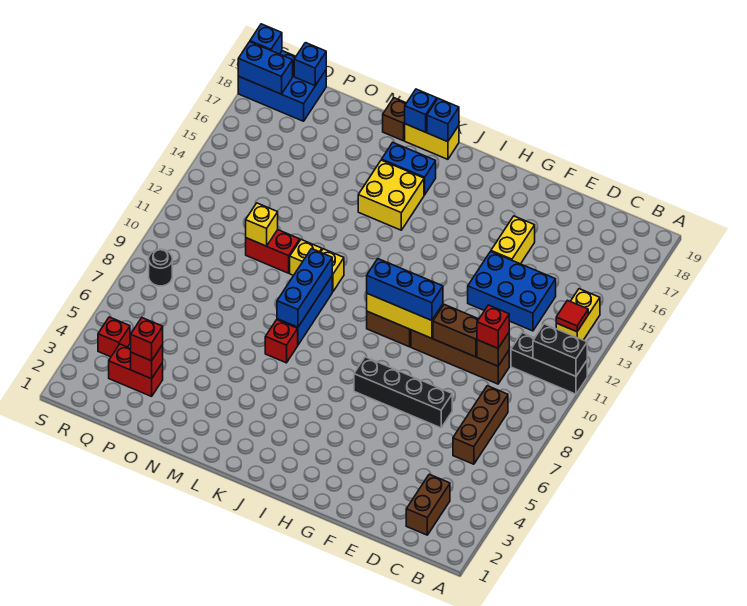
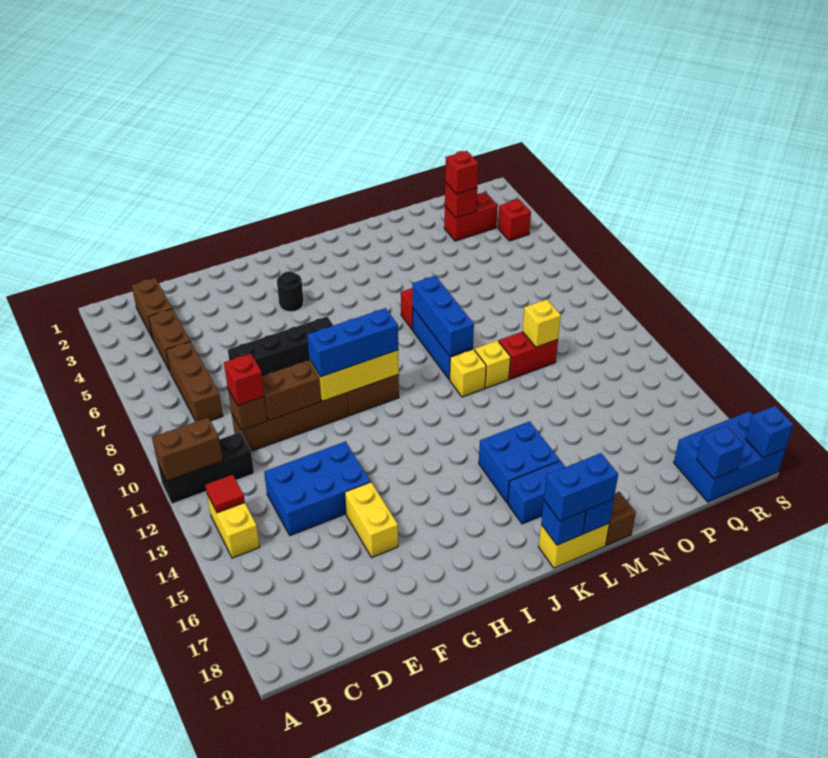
black 1x2 brick [533,324,587,376] -> brown 1x2 brick [152,418,223,481]
none -> brown 1x2 brick [148,309,190,371]
yellow 2x2 brick [358,160,424,230] -> blue 2x2 brick [479,421,560,503]
black 1x1 round brick [149,249,172,286] -> black 1x1 round brick moved to [277,271,304,312]
blue 1x2 brick [238,42,293,94] -> blue 1x2 brick moved to [544,453,618,521]

